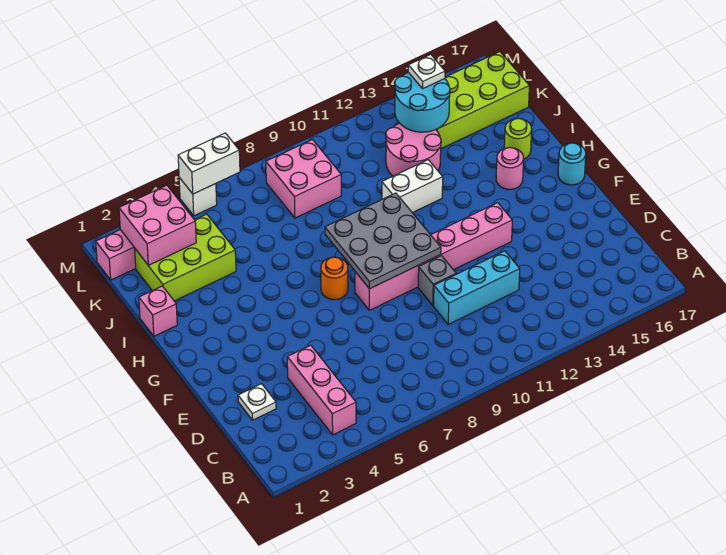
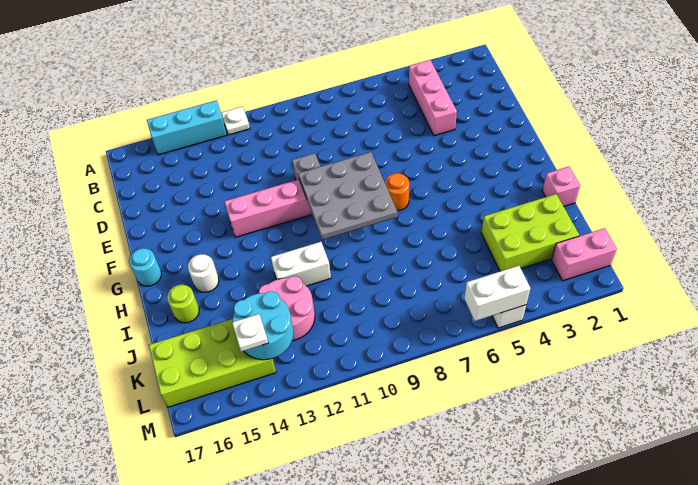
white 1x1 plate [238,384,276,420] -> white 1x1 plate moved to [221,107,250,135]
cyan 1x3 brick [434,251,520,324] -> cyan 1x3 brick moved to [147,100,227,155]
pink 1x1 round brick [496,148,524,189] -> white 1x1 round brick [188,254,219,292]
pink 2x2 brick [119,185,196,265] -> none
pink 2x2 brick [266,140,341,218] -> none

